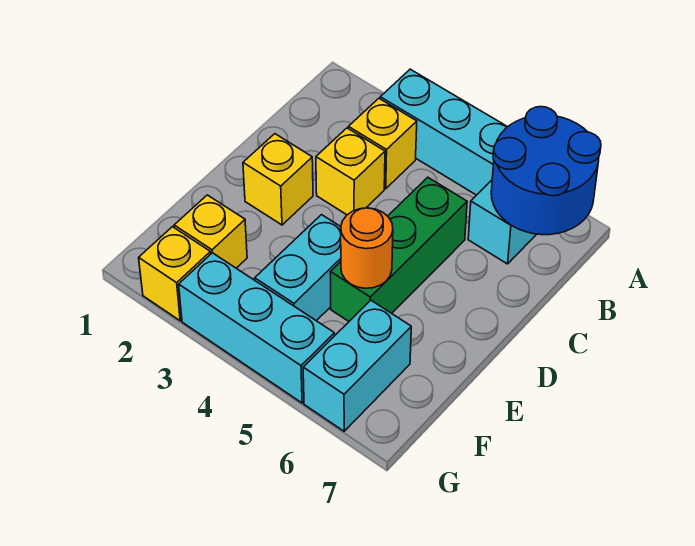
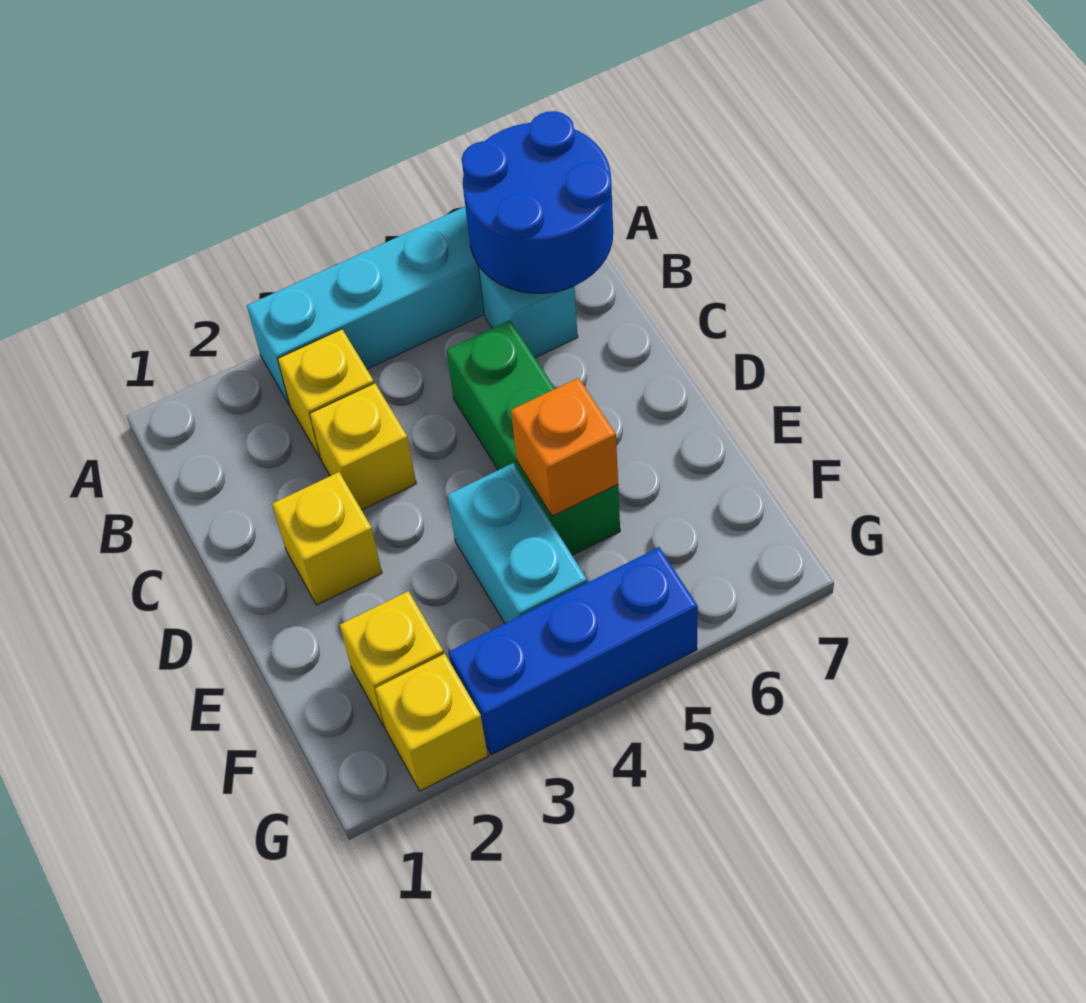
orange 1x1 round brick [341,208,393,288] -> orange 1x1 brick [511,378,618,516]
cyan 1x2 brick [303,300,411,431] -> none
cyan 1x3 brick [179,253,335,403] -> blue 1x3 brick [449,547,698,754]

